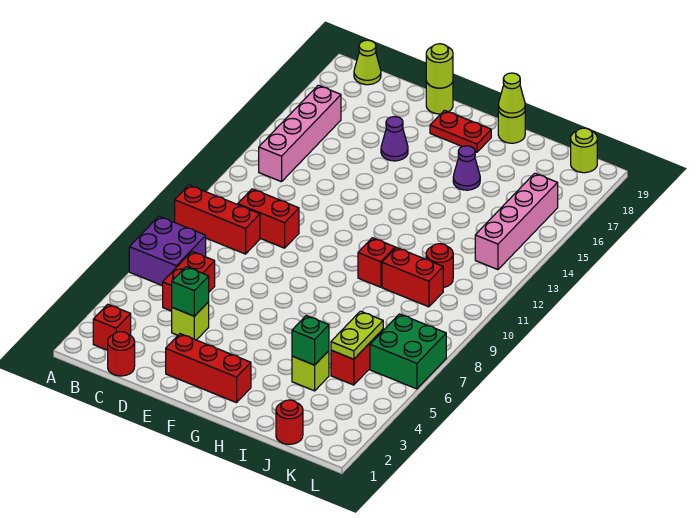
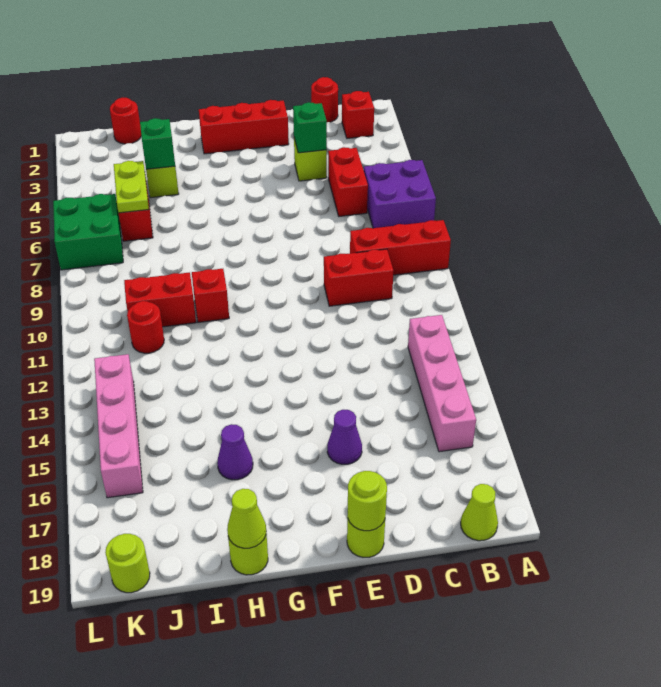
red 1x2 plate [430,110,491,152] -> none

